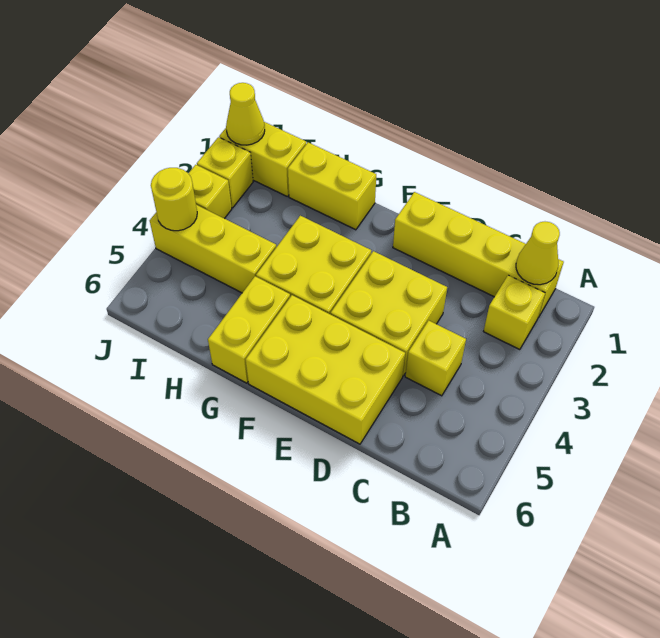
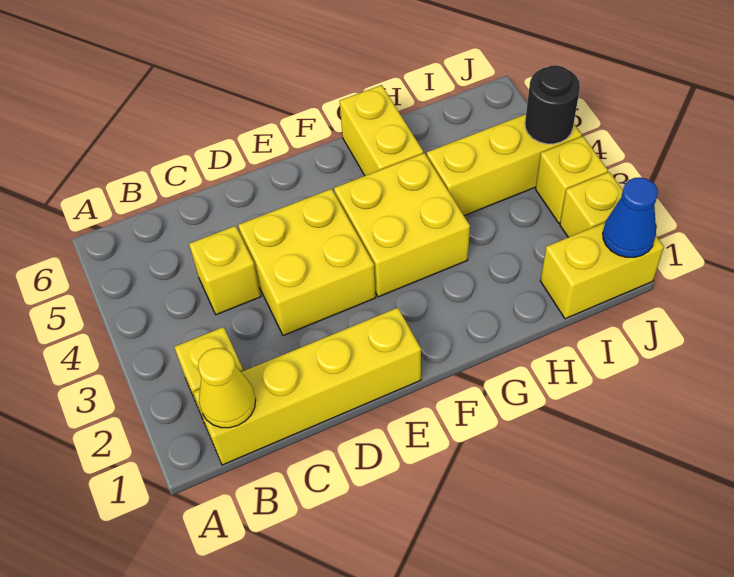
yellow 2x3 brick [246,295,405,444] -> none
yellow 1x2 brick [288,142,376,230] -> none
yellow 1x1 cone [226,83,265,145] -> blue 1x1 cone [603,177,658,257]
yellow 1x1 round brick [151,168,197,231] -> black 1x1 round brick [525,65,580,144]

